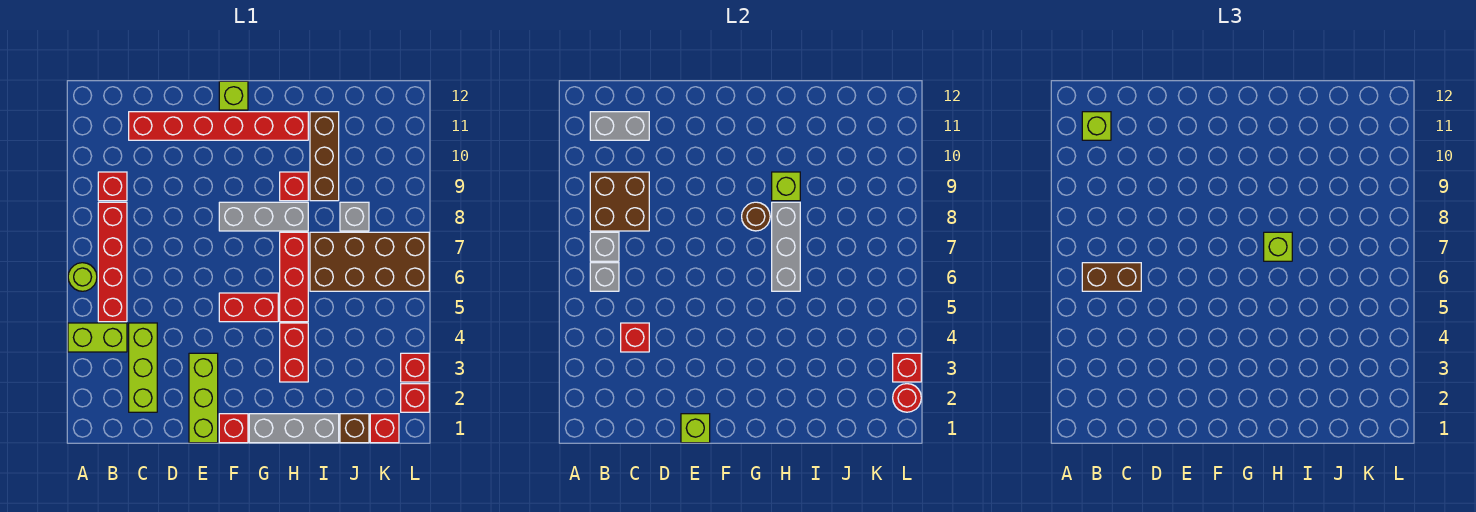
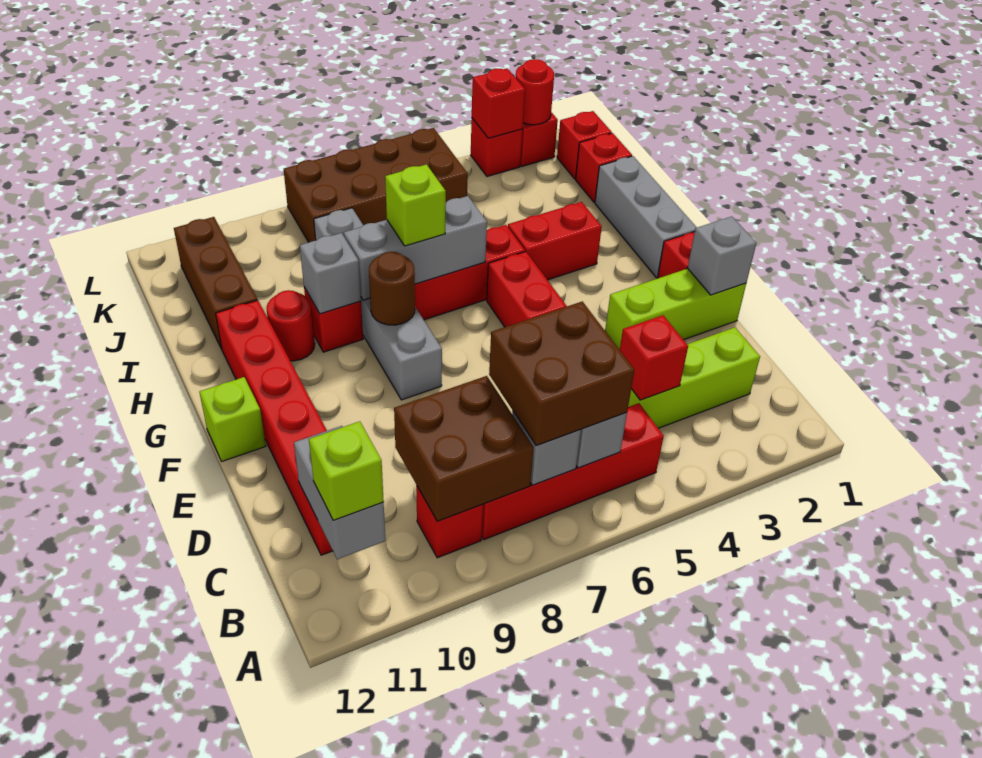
lime 1x2 brick [68,323,127,352] -> none
lime 1x1 round brick [68,263,97,291] -> none
brown 1x2 brick [1082,263,1141,291] -> brown 2x2 brick [489,301,634,446]
lime 1x1 brick [681,414,710,443] -> grey 1x1 brick [688,217,756,295]
lime 1x1 brick [772,172,800,201] -> grey 1x1 brick [300,233,361,314]
none -> red 1x1 round brick [267,290,315,361]
brown 2x4 brick [310,232,429,291] -> brown 2x4 brick turned to [284,128,468,242]
brown 1x3 brick [310,112,339,201] -> brown 1x3 brick turned to [174,217,257,349]
brown 1x1 brick [340,414,369,443] -> red 1x1 brick [576,133,632,202]

